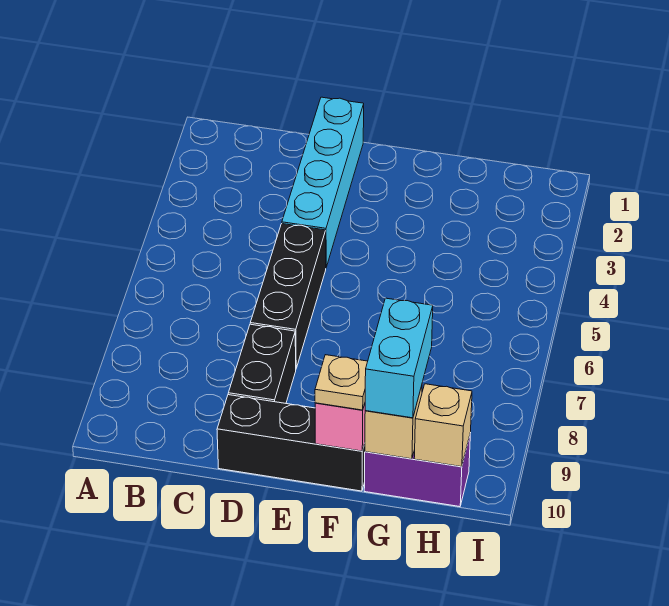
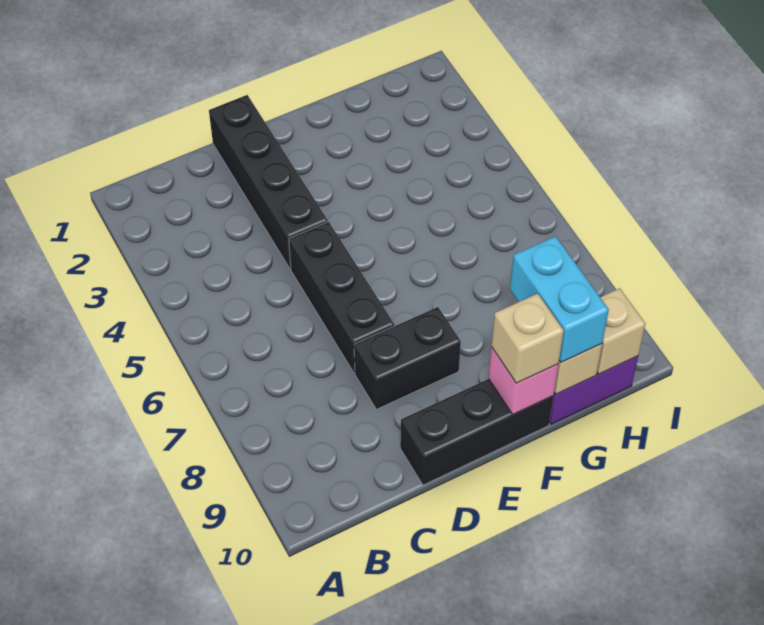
cyan 1x4 brick [282,97,364,267] -> black 1x4 brick [209,95,328,269]
black 1x2 brick [228,324,296,403] -> black 1x2 brick turned to [354,307,461,409]
tan 1x1 plate [315,355,368,410] -> tan 1x1 brick [492,294,564,383]

